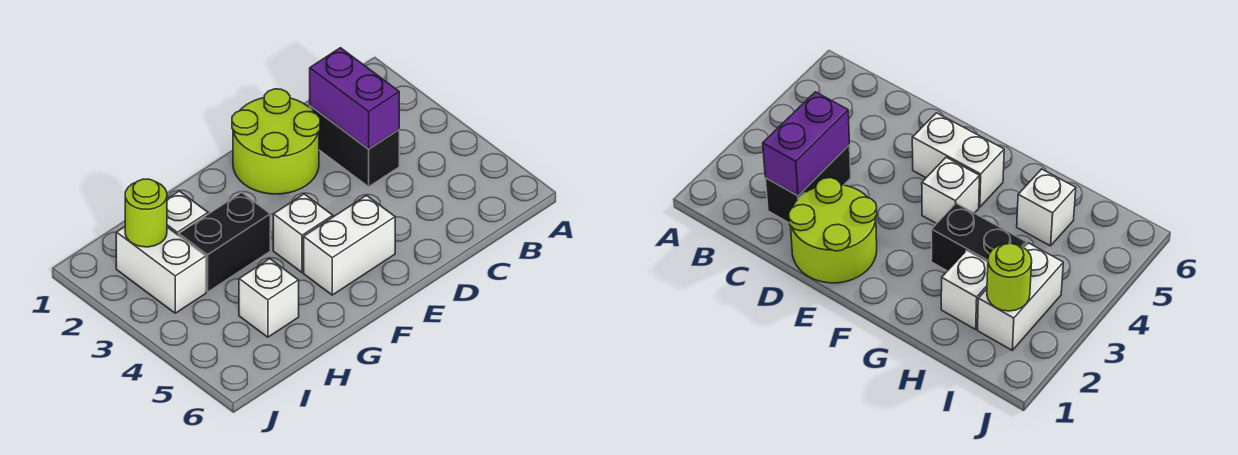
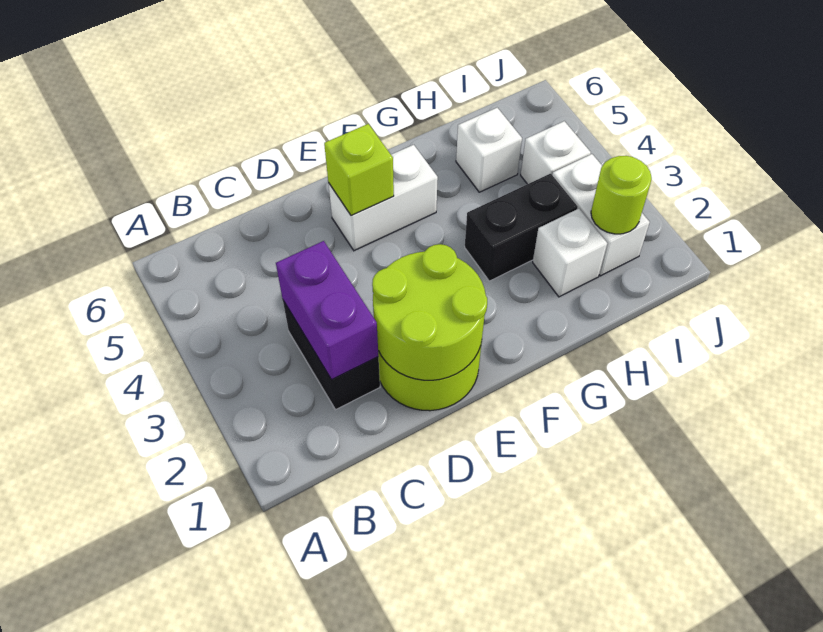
none -> lime 2x2 round brick [372,244,487,380]
none -> lime 1x1 brick [324,124,394,215]
white 1x1 brick [273,194,333,273] -> white 1x1 brick moved to [521,121,591,184]

